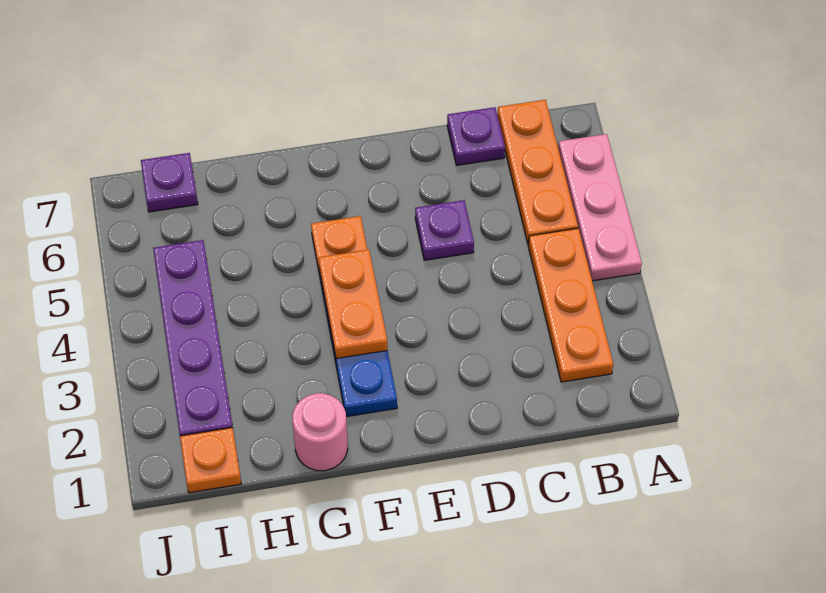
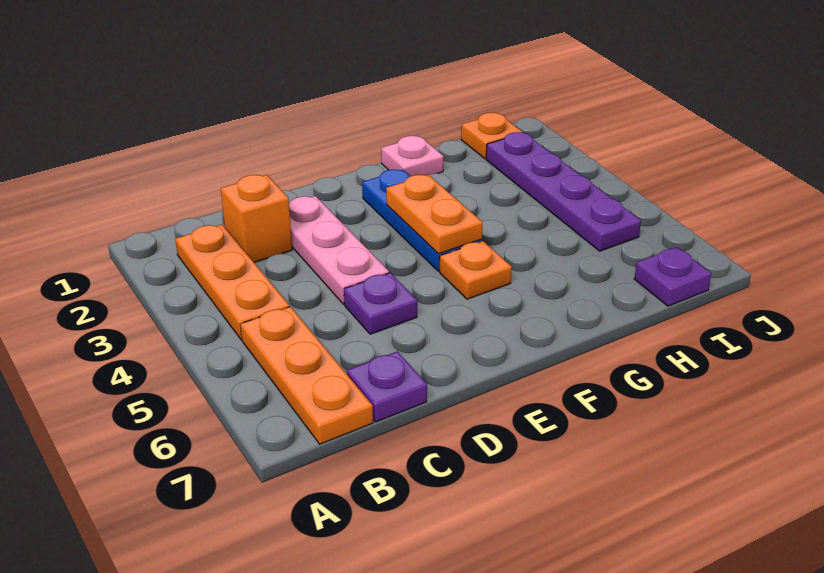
pink 1x3 plate [558,134,642,281] -> pink 1x3 plate moved to [289,196,389,304]
none -> orange 1x1 brick [221,175,292,262]
pink 1x1 round brick [292,393,348,471] -> pink 1x1 plate [381,136,443,176]

